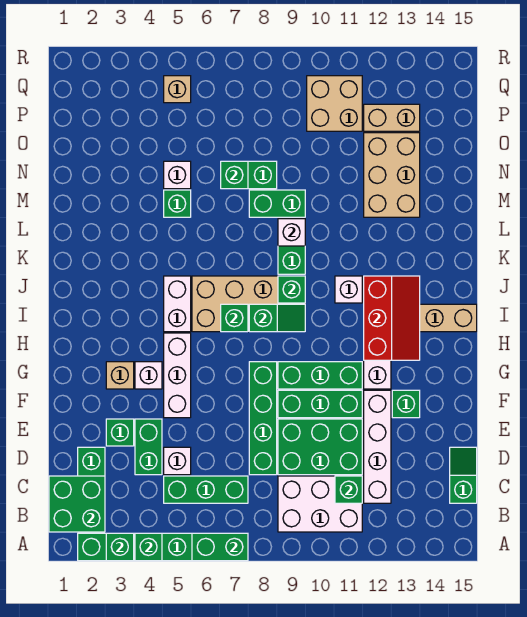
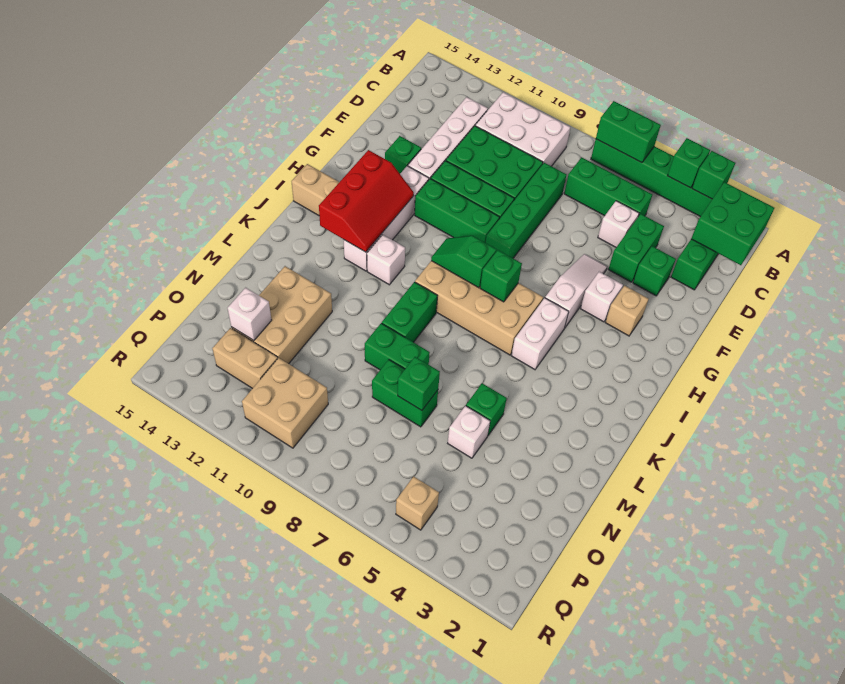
green 1x1 brick [335,476,362,503] -> none
green 1x2 slope [450,447,477,503] -> none
white 1x3 brick [164,333,191,418] -> white 1x3 slope [545,254,607,327]
red 2x3 slope [364,276,420,360] -> red 2x3 slope turned to [319,150,414,252]
green 1x1 brick [278,276,305,303] -> none
white 1x1 brick [278,219,305,246] -> white 1x1 brick moved to [228,288,272,341]

